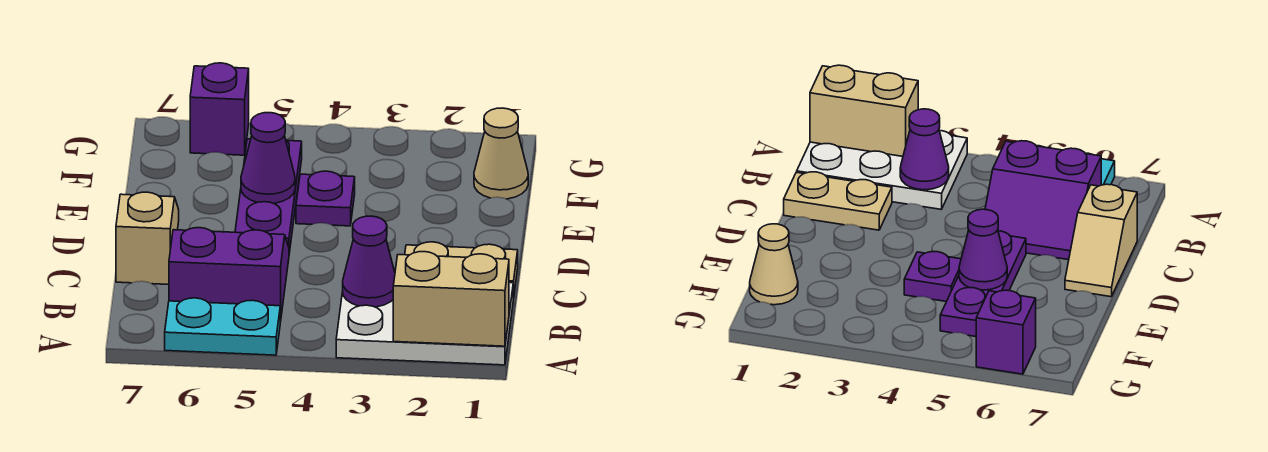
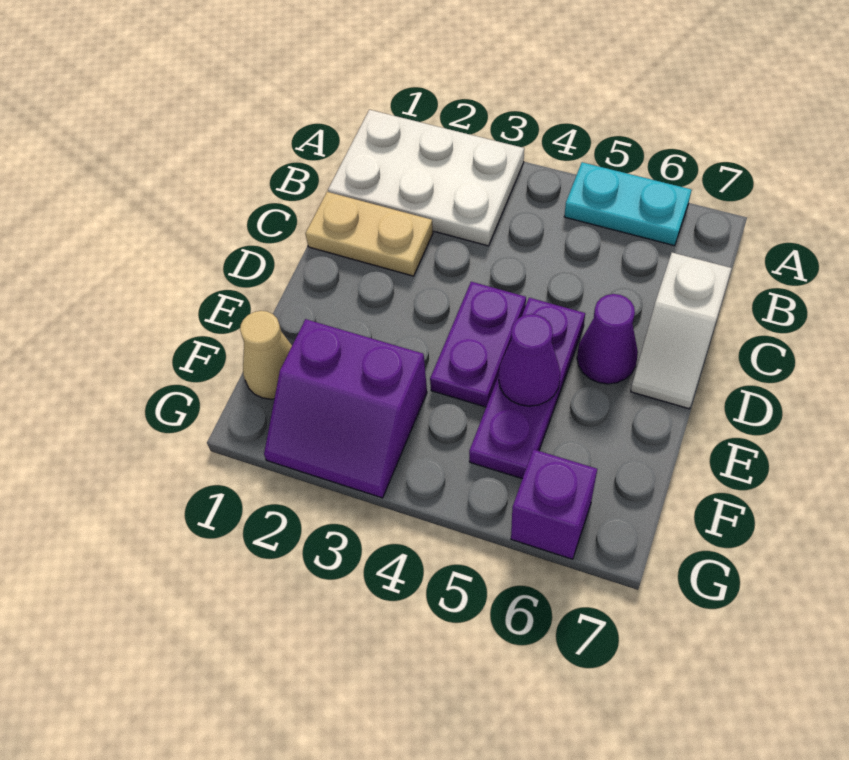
tan 1x2 brick [393,252,509,346] -> none
purple 1x1 cone [343,216,395,307] -> purple 1x1 cone moved to [577,294,638,384]
purple 2x2 slope [169,228,289,322] -> purple 2x2 slope moved to [264,319,427,498]
tan 1x2 slope [116,192,179,284] -> white 1x2 slope [631,253,732,409]
purple 1x1 plate [296,171,355,226] -> purple 1x2 plate [430,282,526,407]

